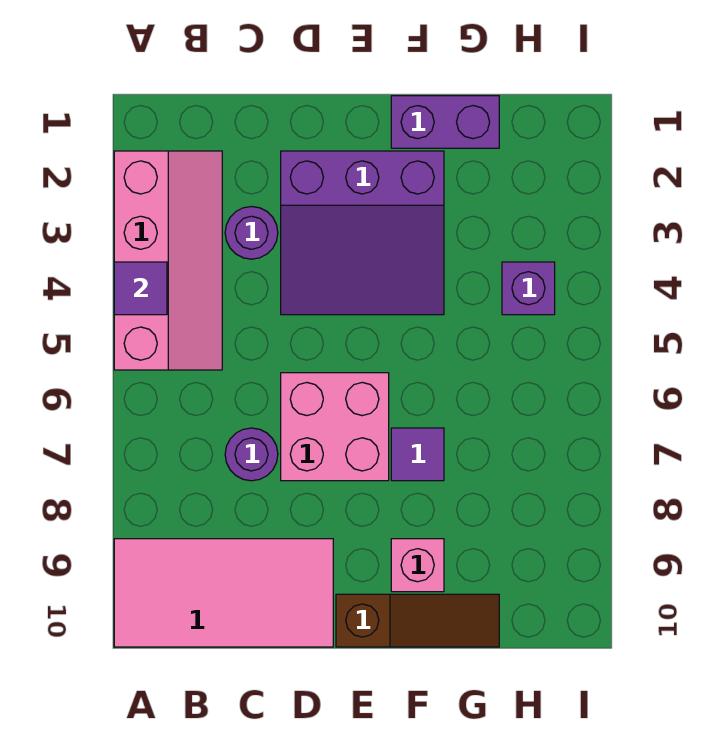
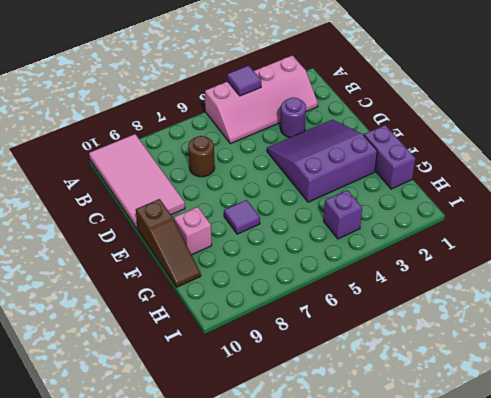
purple 1x1 round brick [225,428,278,481] -> brown 1x1 round brick [188,136,215,177]
purple 3x3 slope [281,151,444,315] -> purple 3x3 slope turned to [267,120,377,202]
pink 2x2 brick [281,373,389,481] -> none

